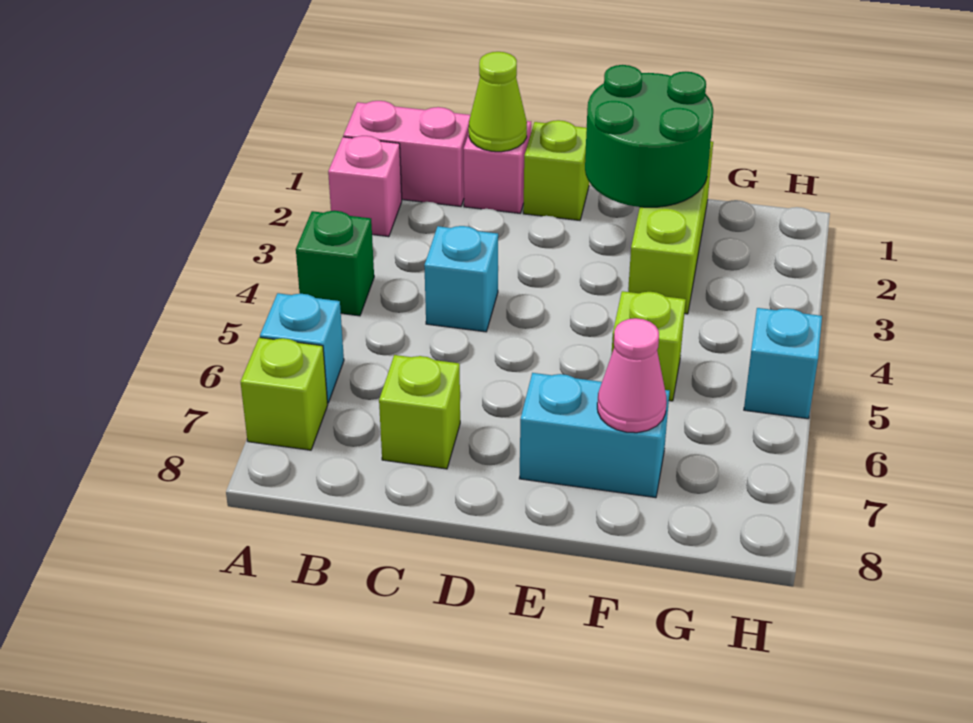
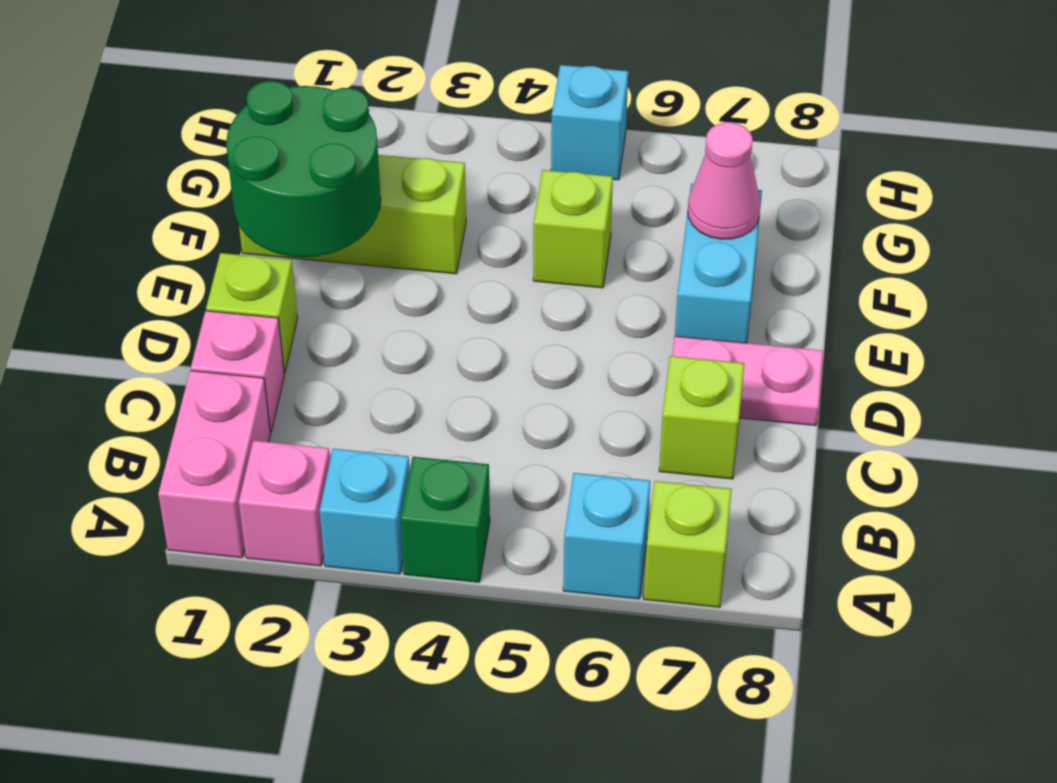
lime 1x1 cone [469,52,527,152] -> none
cyan 1x1 brick [424,226,498,332] -> cyan 1x1 brick moved to [320,449,410,574]
none -> pink 1x2 plate [672,336,823,426]

